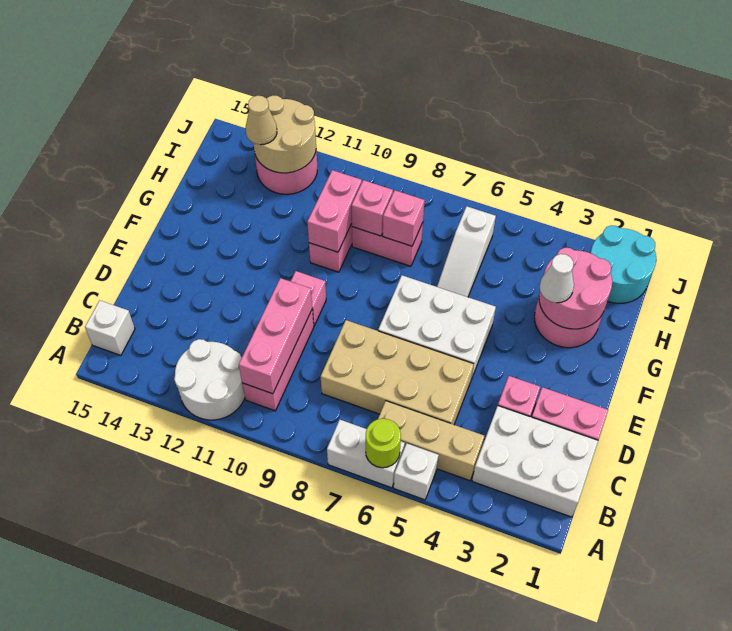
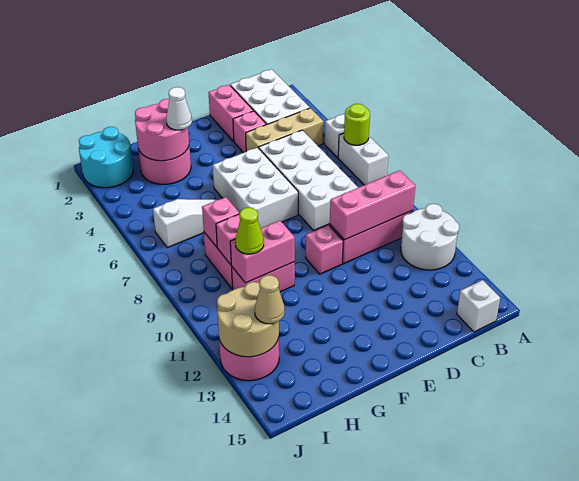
tan 1x3 brick [378,401,484,481] -> tan 1x3 brick turned to [246,108,323,151]
tan 2x4 brick [321,320,474,425] -> white 2x4 brick [259,130,358,231]
none -> lime 1x1 cone [235,207,264,254]

